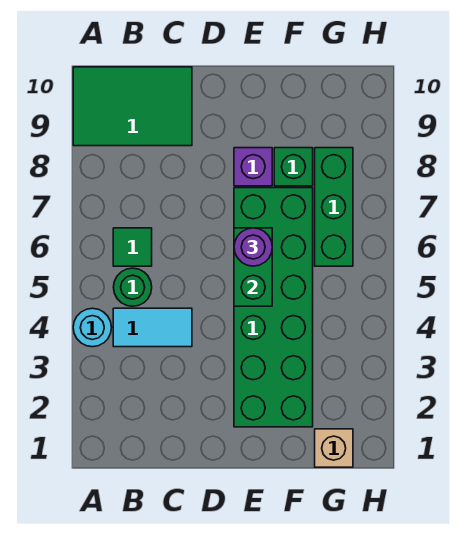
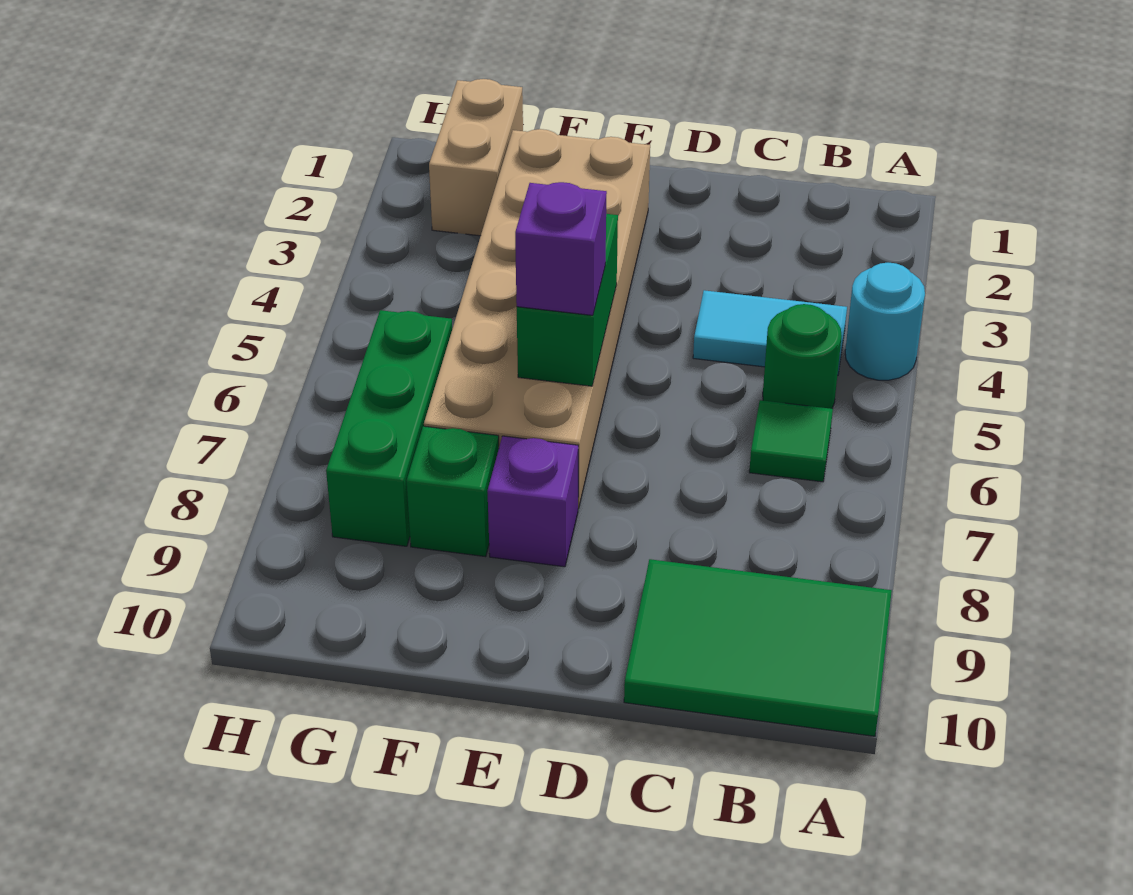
green 2x6 brick [234,188,313,427] -> tan 2x6 brick [424,129,650,509]
purple 1x1 round brick [234,228,272,266] -> purple 1x1 brick [515,182,607,315]
tan 1x1 brick [315,429,353,467] -> tan 1x2 brick [429,79,523,236]

